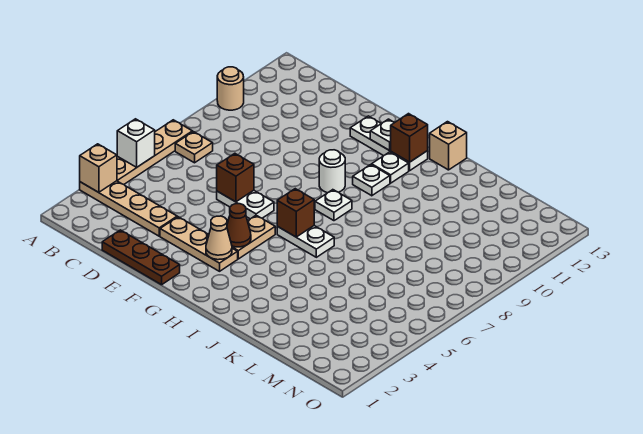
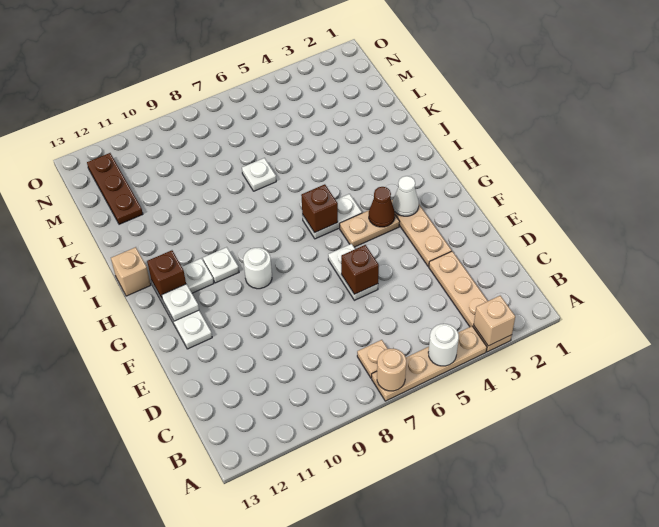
white 1x1 brick [117,119,155,167] -> white 1x1 round brick [428,324,459,366]
tan 1x1 round brick [217,67,244,110] -> tan 1x1 round brick moved to [377,348,406,391]
brown 1x3 plate [102,230,180,285] -> brown 1x3 plate moved to [87,153,143,224]
tan 1x1 cone [206,216,232,260] -> white 1x1 cone [393,176,419,216]
white 1x2 plate [277,226,334,257] -> white 1x2 plate turned to [302,194,362,239]
white 1x1 plate [315,190,352,221] -> white 1x1 plate moved to [242,158,276,191]

